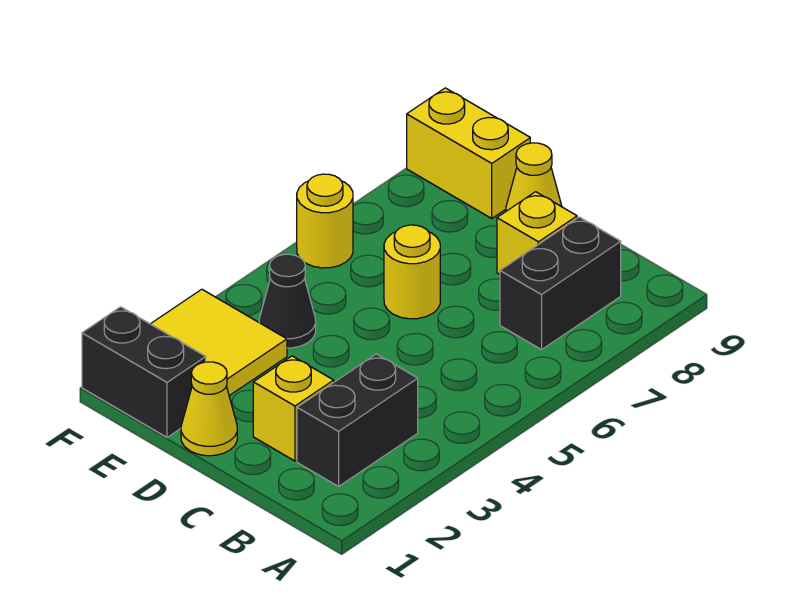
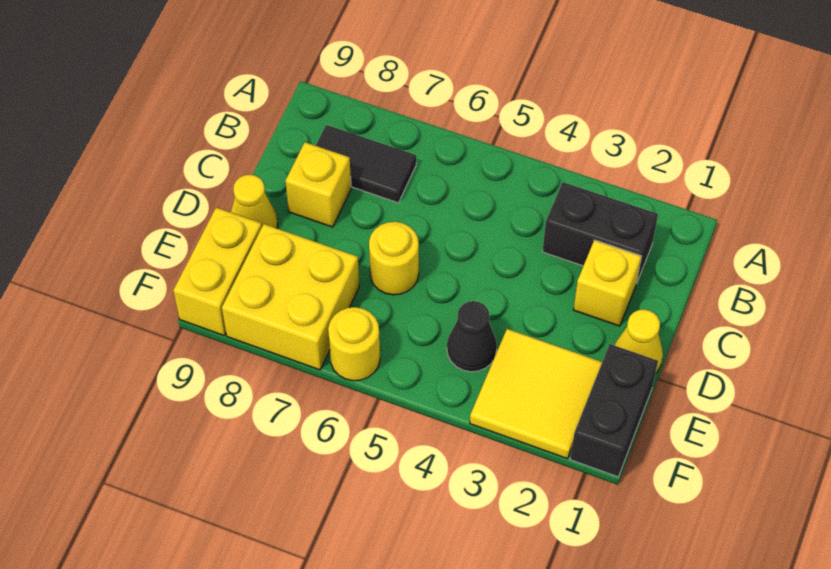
black 1x2 brick [500,217,621,350] -> black 1x2 tile [316,125,416,203]
none -> yellow 2x2 brick [222,224,359,370]

